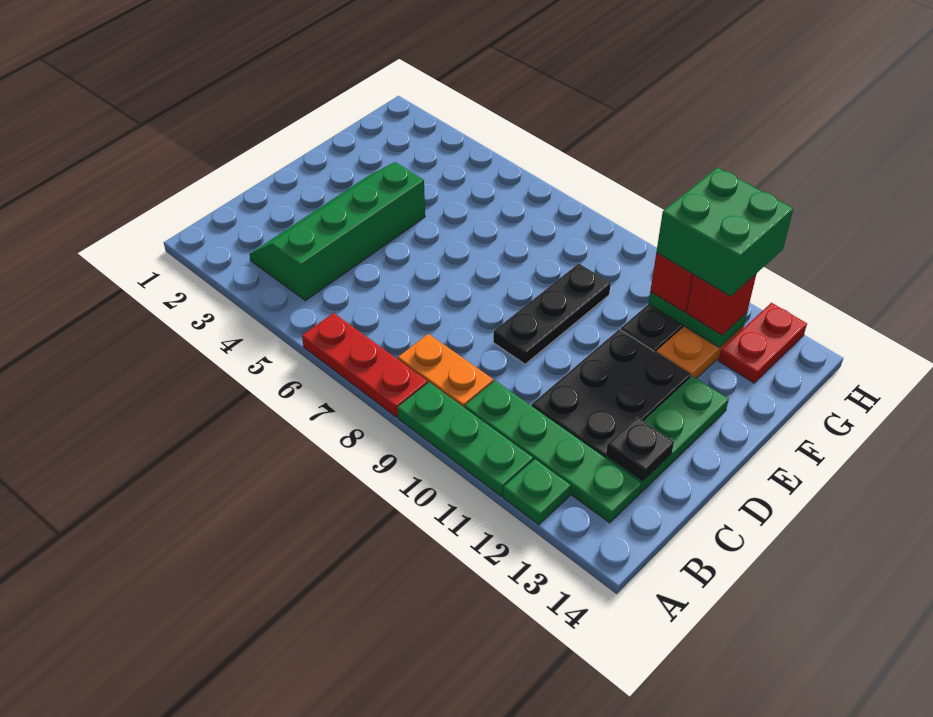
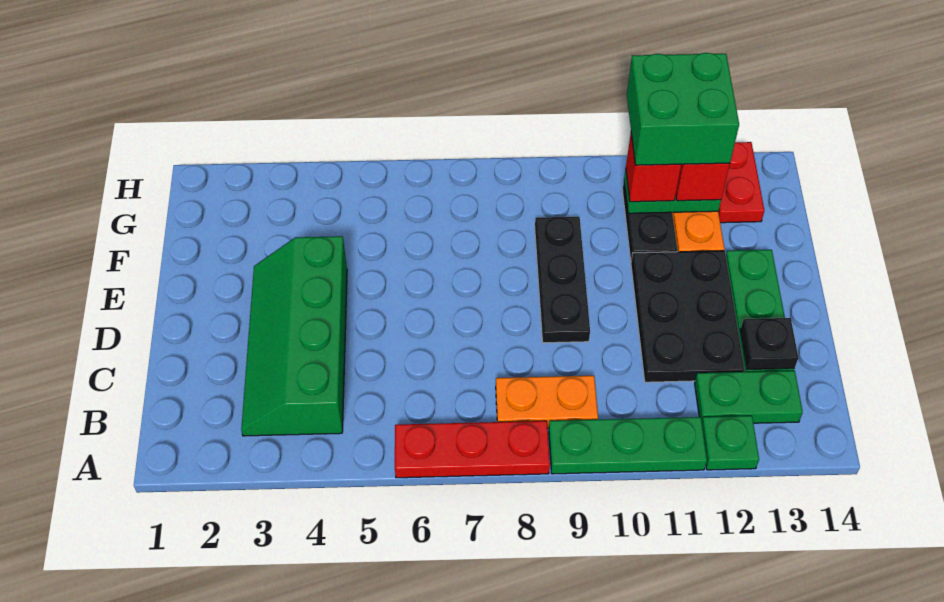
green 1x4 plate [465,381,641,523] -> green 1x2 plate [695,371,803,423]

